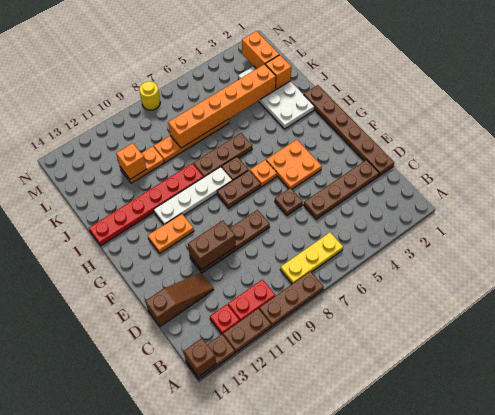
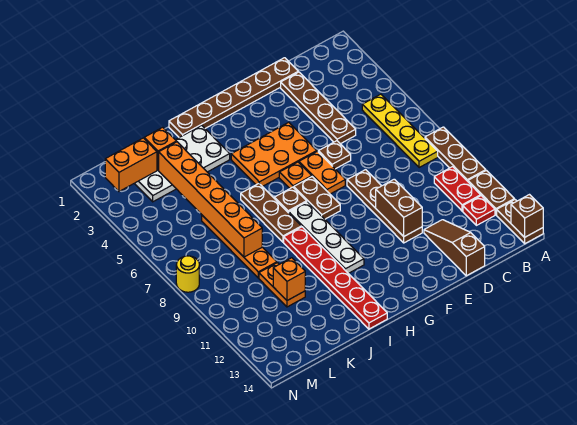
yellow 1x3 plate [280,232,343,284] -> yellow 1x4 plate [362,94,438,168]
orange 2x2 plate [266,140,322,189] -> orange 2x3 plate [231,122,317,187]
orange 1x2 plate [148,214,194,253] -> orange 1x2 plate moved to [299,151,345,194]

